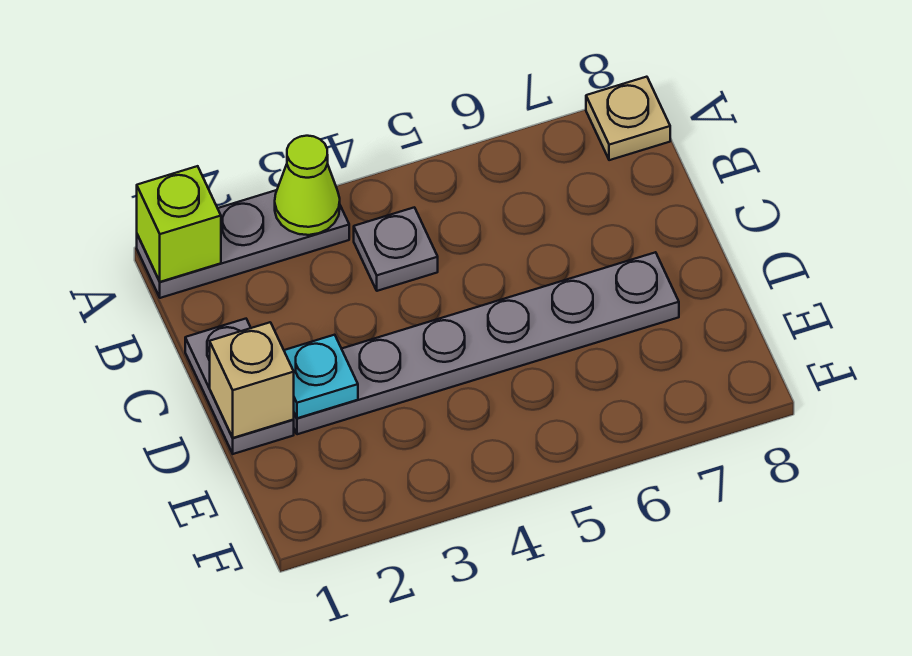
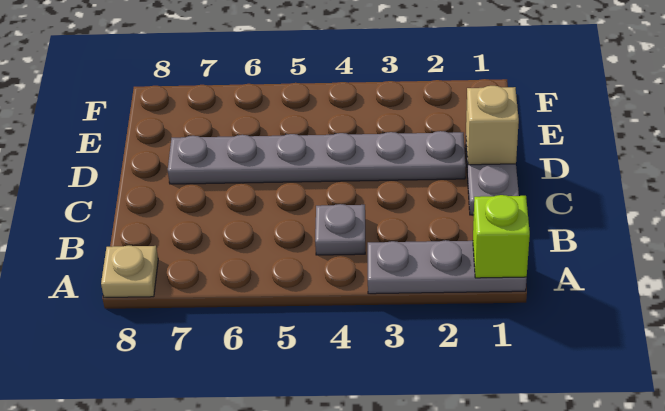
lime 1x1 cone [275,136,340,235] -> none
cyan 1x1 plate [284,335,358,418] -> none

